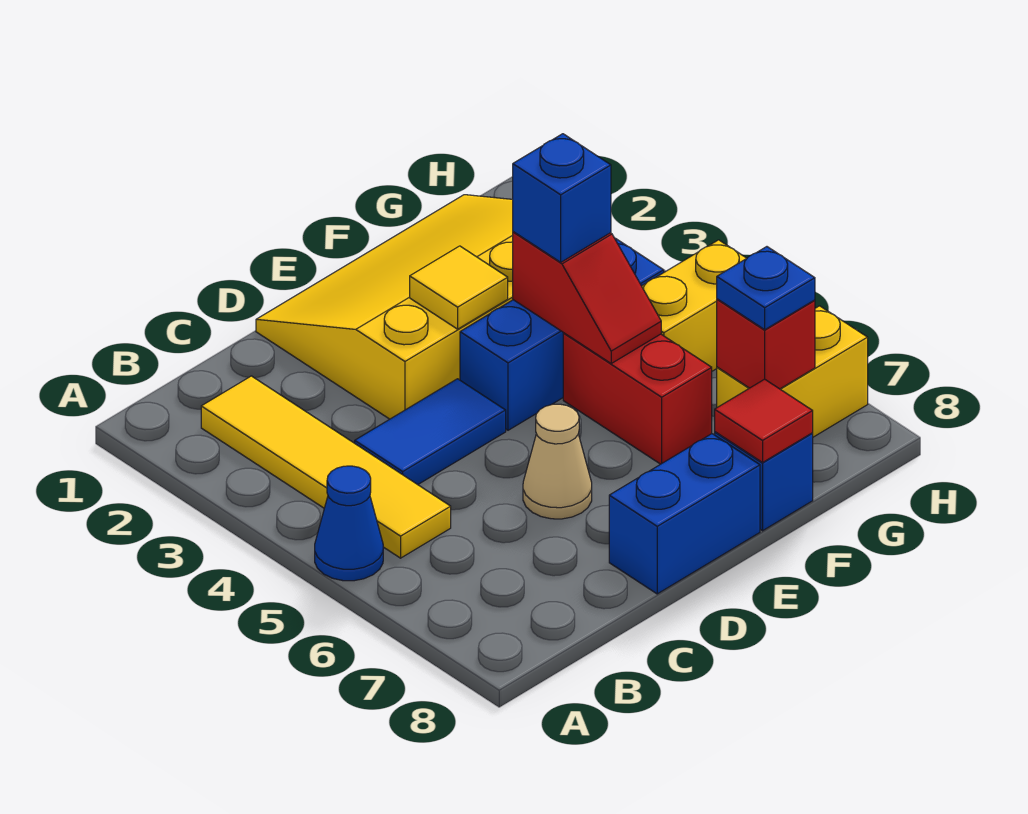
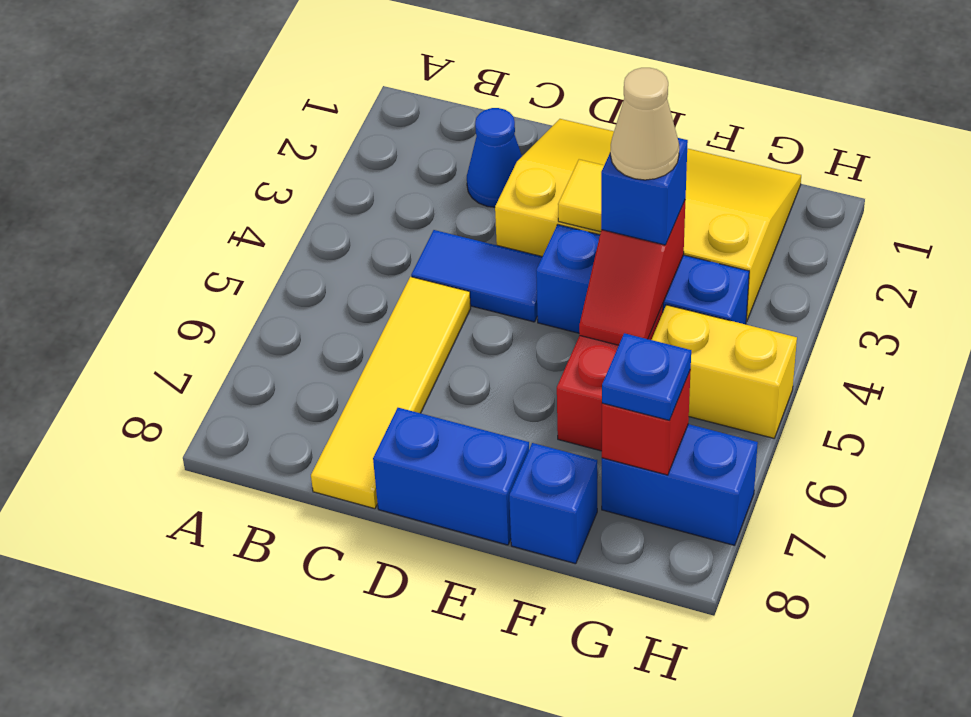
blue 1x1 cone [315,466,383,581] -> blue 1x1 cone moved to [467,108,522,207]
yellow 1x4 tile [201,376,451,558] -> yellow 1x4 tile moved to [311,277,471,509]
tan 1x1 cone [523,404,592,519] -> tan 1x1 cone moved to [610,68,679,180]
red 1x1 tile [715,379,813,462] -> none
yellow 1x2 brick [717,306,868,437] -> blue 1x2 brick [602,424,758,545]

